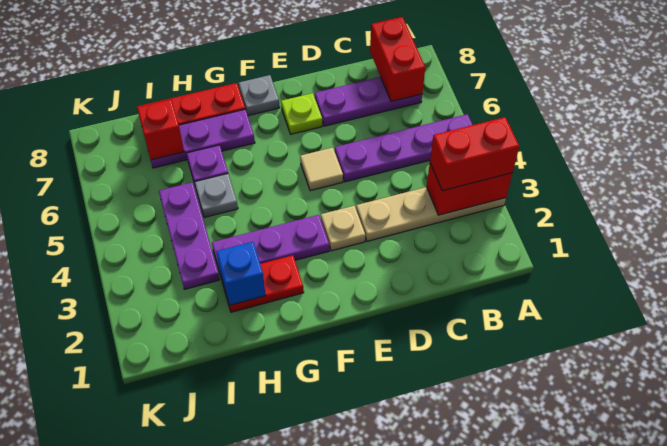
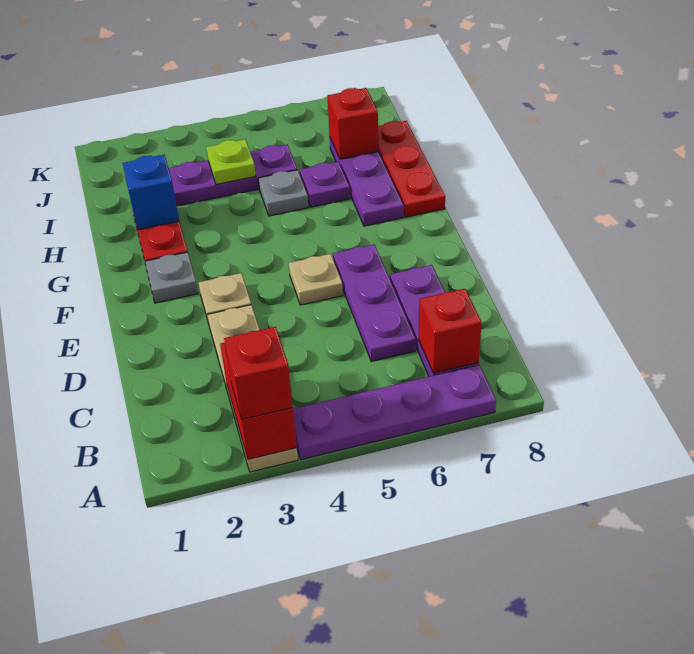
red 1x2 brick [430,117,519,191] -> red 1x1 brick [224,327,293,419]
purple 1x4 plate [335,114,473,182] -> purple 1x4 plate turned to [293,365,496,460]
red 1x2 brick [370,17,425,102] -> red 1x1 brick [419,289,482,373]
tan 1x1 tile [300,148,343,191] -> tan 1x1 plate [289,254,343,305]
lime 1x1 plate [281,93,322,134] -> lime 1x1 plate moved to [206,139,256,184]
purple 1x3 plate [212,215,329,276] -> purple 1x3 plate moved to [333,244,416,362]
grey 1x1 plate [239,75,280,116] -> grey 1x1 plate moved to [145,252,198,303]

